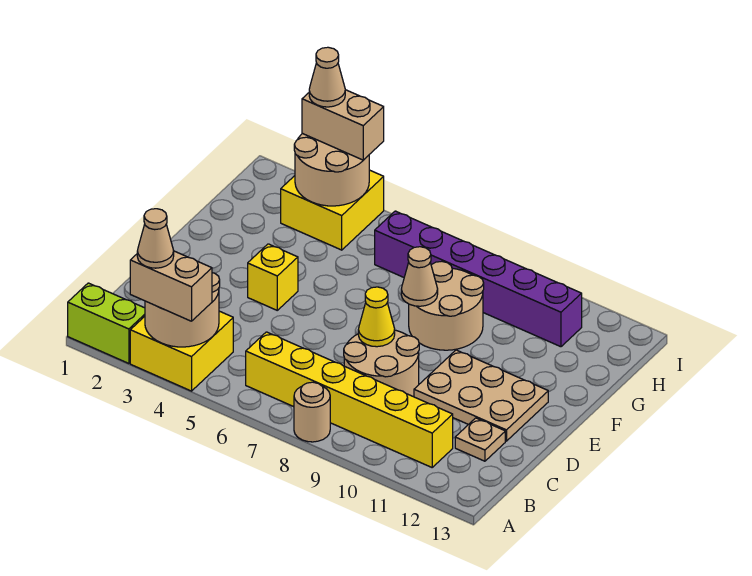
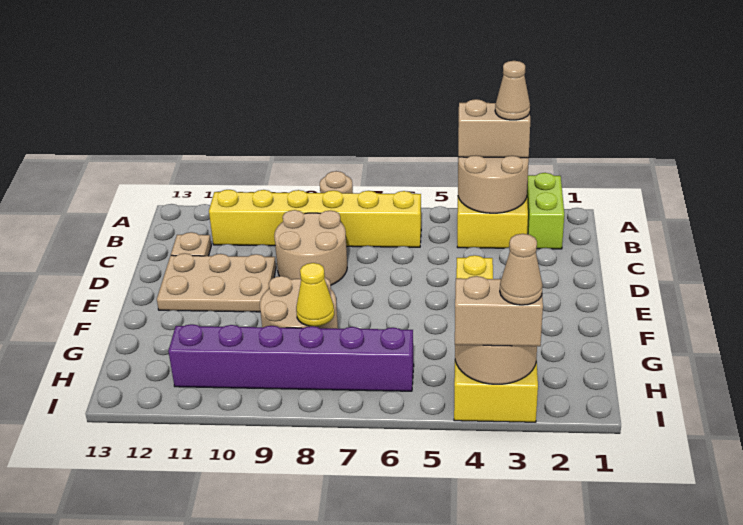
lime 1x2 brick [68,283,145,363] -> lime 1x2 brick turned to [527,173,564,249]
yellow 1x1 cone [358,287,395,347] -> yellow 1x1 cone moved to [296,263,334,326]
tan 1x1 cone [401,247,438,306] -> none

